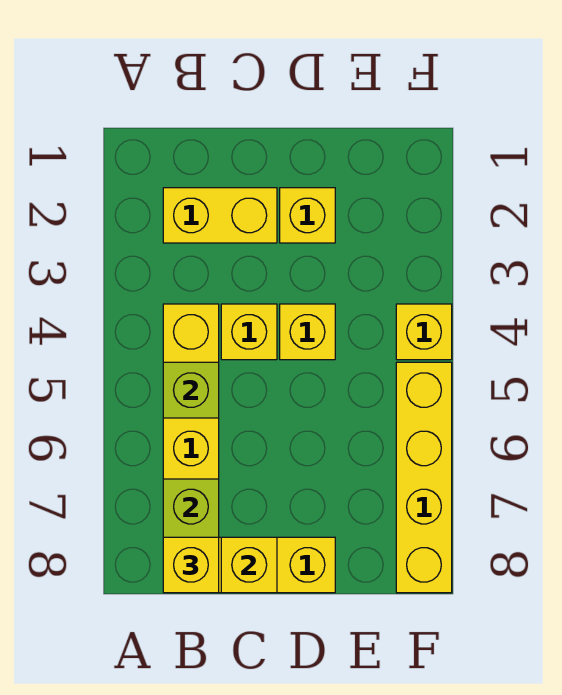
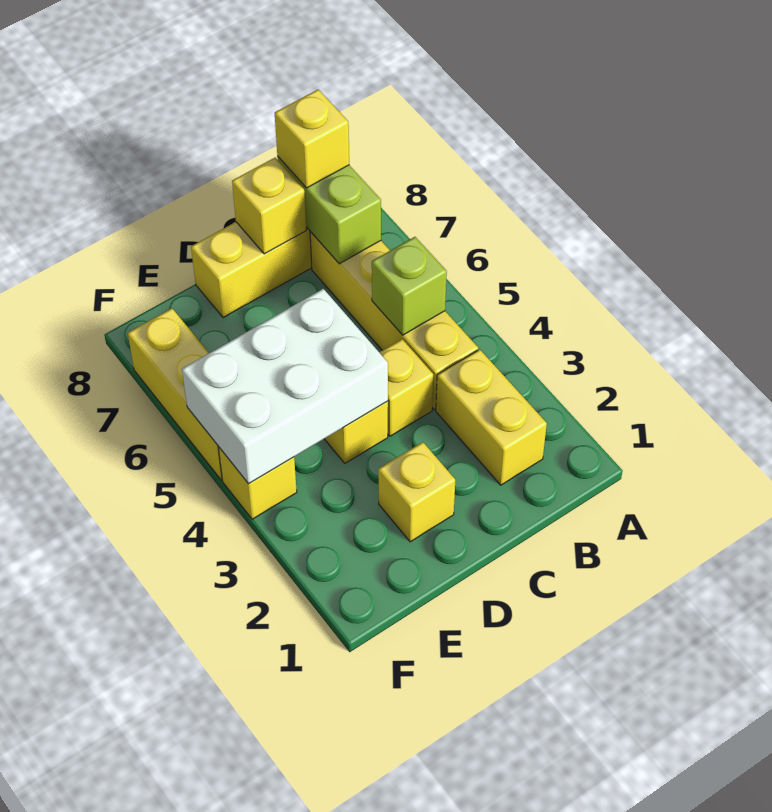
yellow 1x2 brick [163,188,277,243] -> yellow 1x2 brick turned to [436,349,547,485]
none -> white 2x3 brick [182,289,388,484]
yellow 1x4 brick [396,362,452,593] -> yellow 1x3 brick [128,308,222,480]

